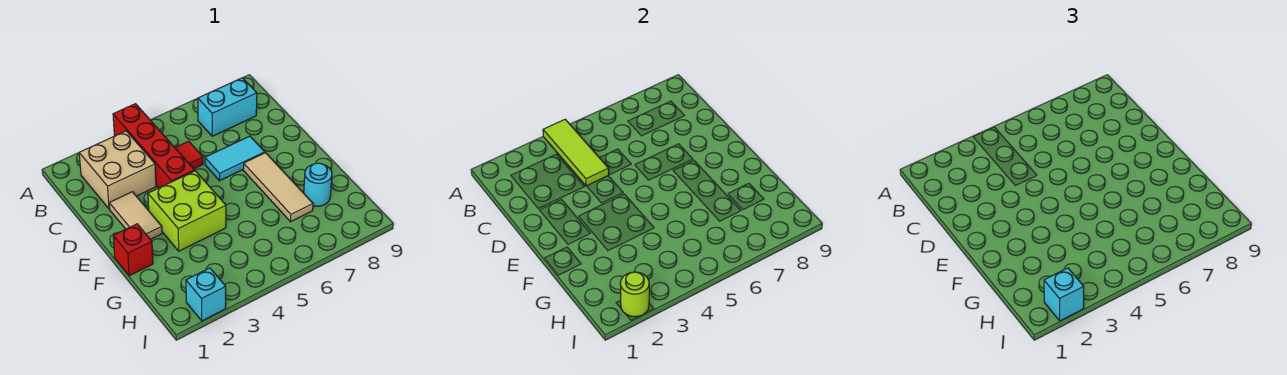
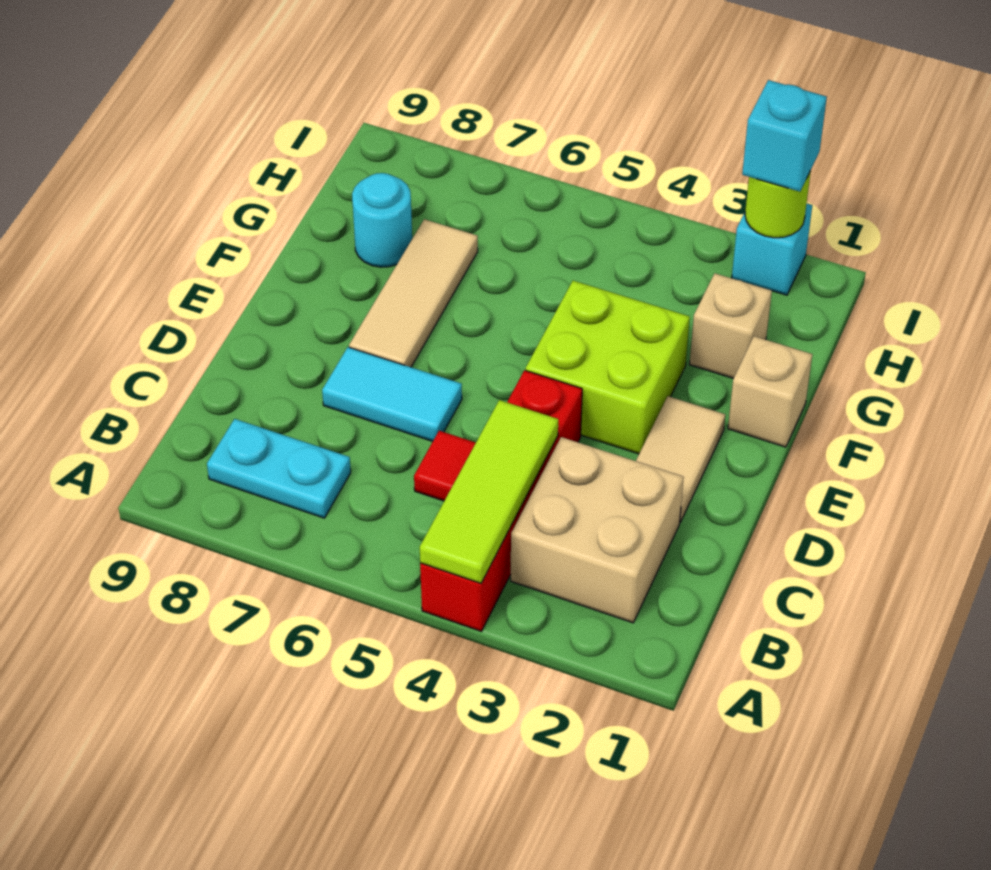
cyan 1x2 brick [198,78,257,136] -> cyan 1x2 plate [207,419,351,518]
red 1x1 brick [113,224,153,276] -> tan 1x1 brick [728,336,812,447]
none -> tan 1x1 brick [690,273,772,378]

